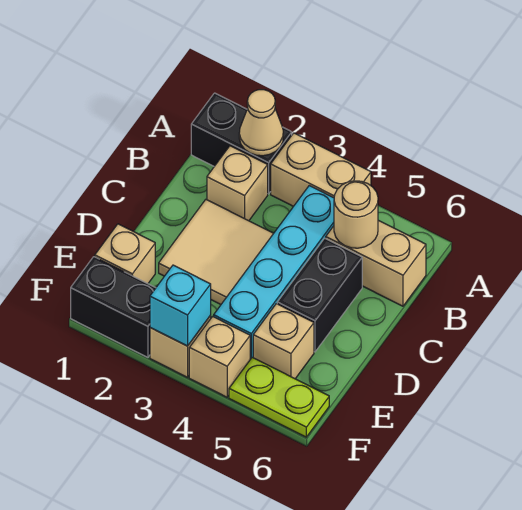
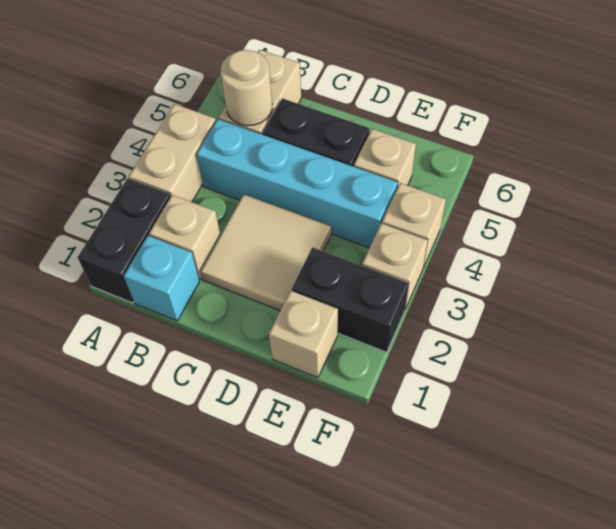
tan 1x1 cone [239,90,283,156] -> none
black 1x2 brick [71,257,155,357] -> black 1x2 brick turned to [292,247,409,352]
cyan 1x1 brick [150,265,211,346] -> cyan 1x1 brick moved to [124,236,200,321]
lime 1x2 plate [229,357,329,437] -> none

